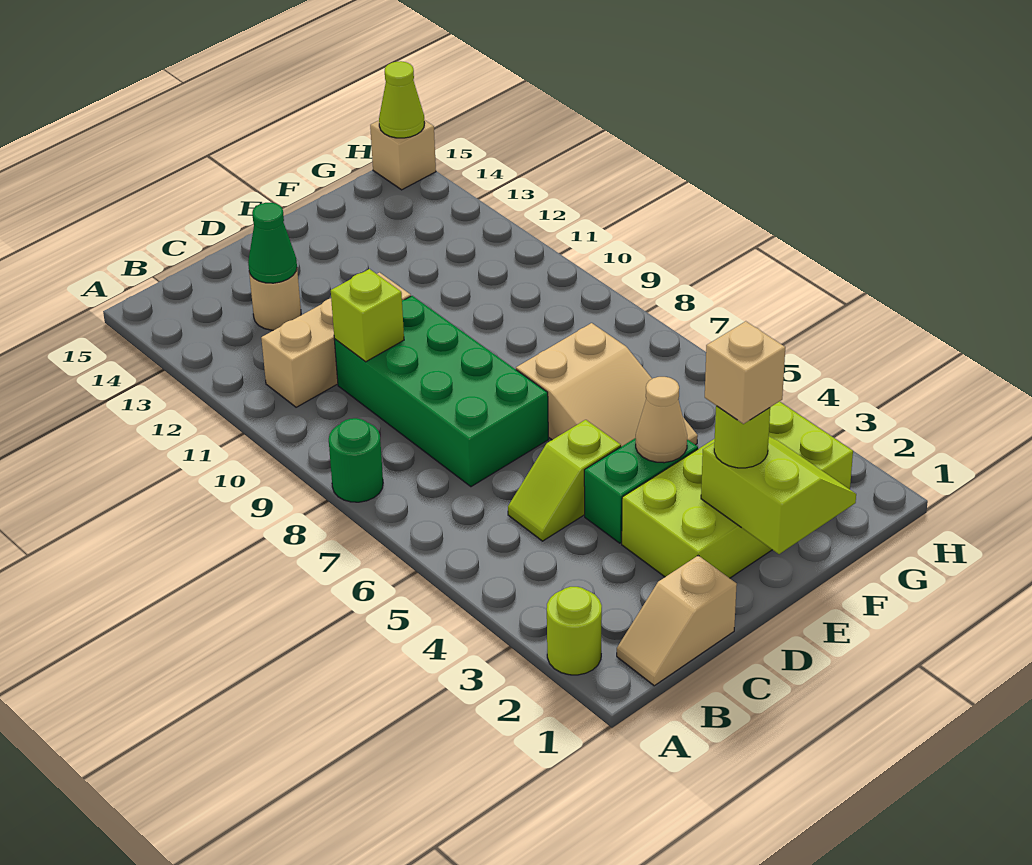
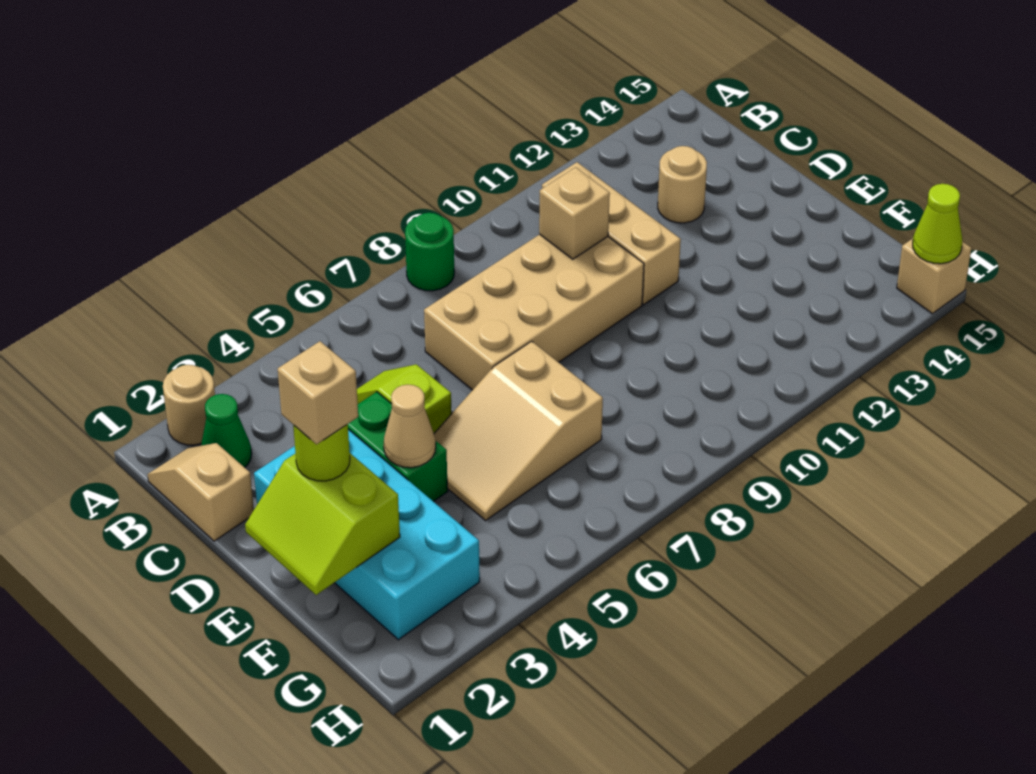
lime 1x1 round brick [547,587,602,675] -> tan 1x1 round brick [163,365,215,445]
green 2x4 brick [334,296,548,487] -> tan 2x4 brick [424,234,644,390]
lime 1x1 brick [331,269,404,362] -> tan 1x1 brick [539,167,610,259]
green 1x1 cone [248,203,297,283] -> green 1x1 cone moved to [201,394,252,468]
lime 2x4 brick [622,401,853,578] -> cyan 2x4 brick [254,429,480,640]
lime 2x2 slope [701,437,856,554] -> lime 2x2 slope turned to [245,453,400,595]

